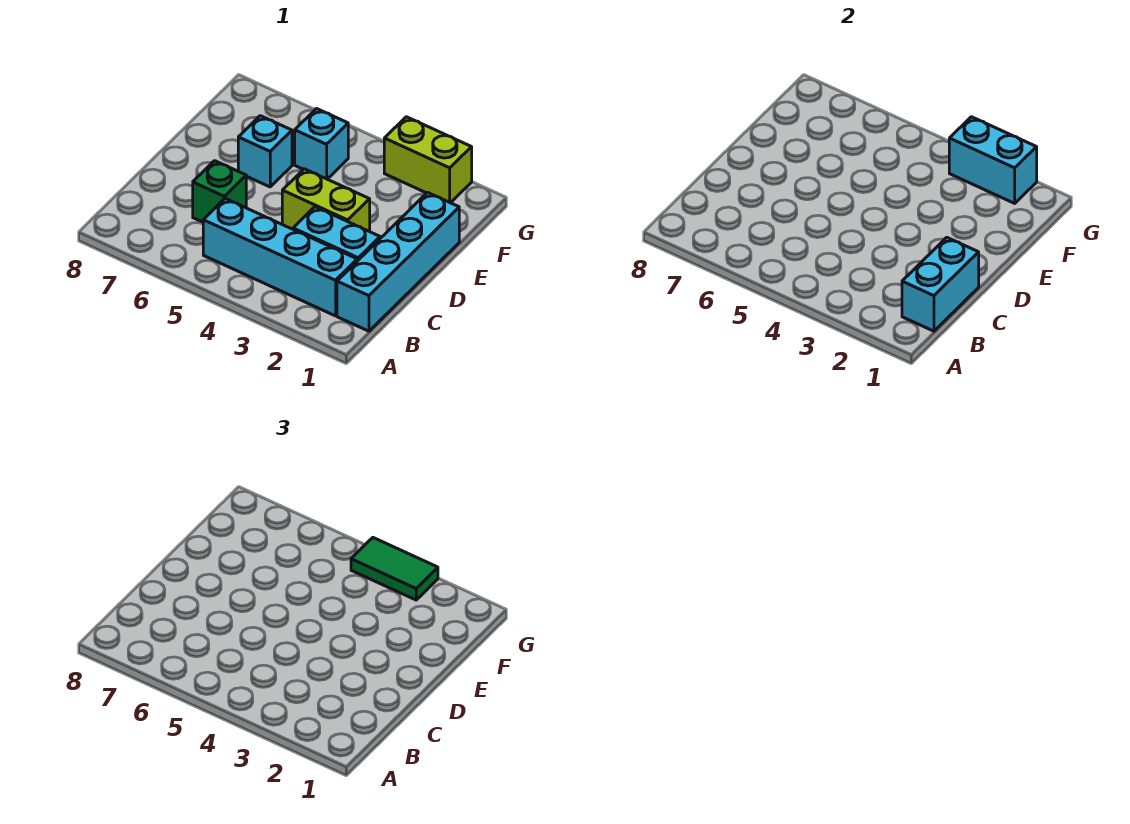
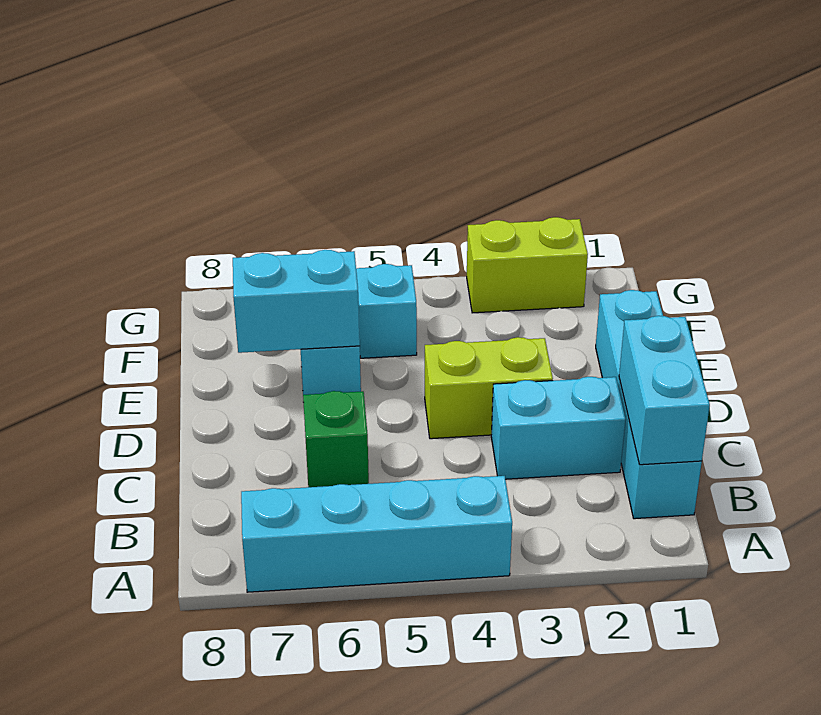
cyan 1x4 brick [203,199,357,316] -> cyan 1x4 brick moved to [241,476,512,592]
cyan 1x2 brick [949,117,1037,203] -> cyan 1x2 brick moved to [233,250,360,353]
green 1x2 tile [351,538,438,600] -> none

